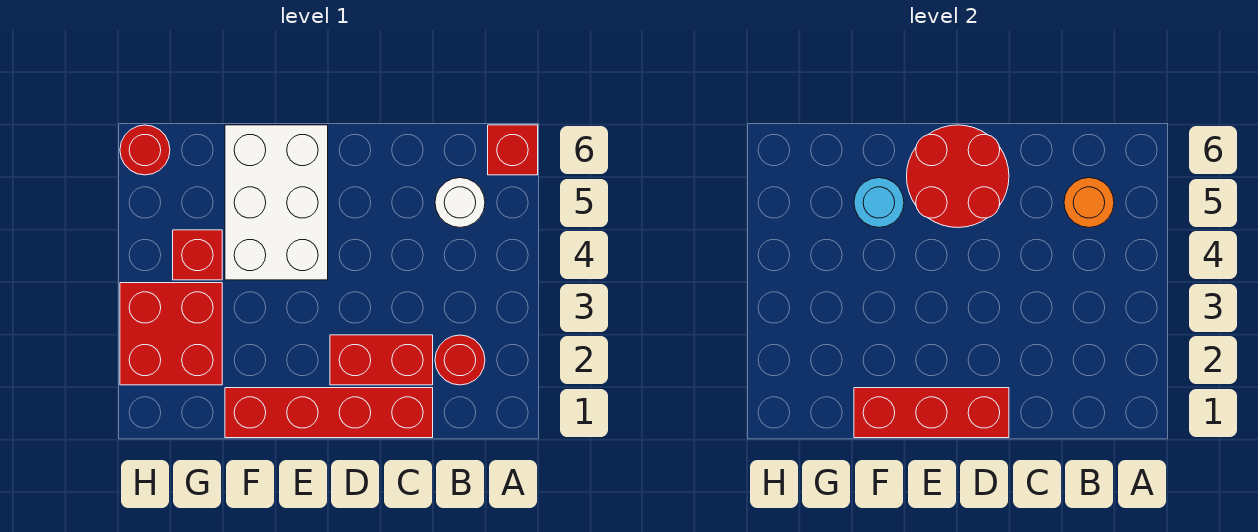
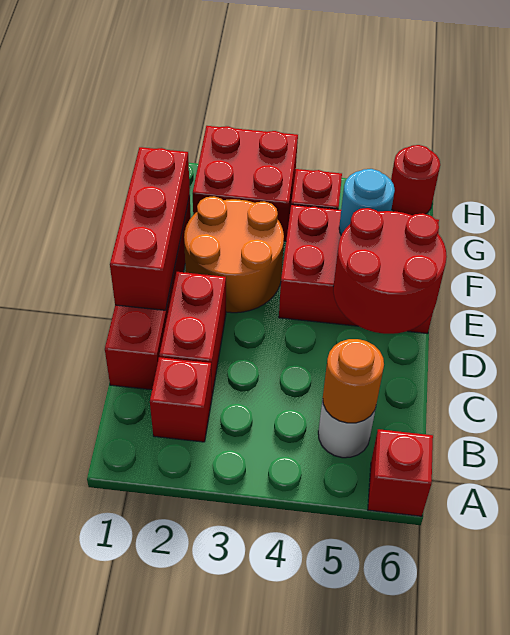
red 1x1 round brick [435,335,485,385] -> red 1x1 brick [150,357,212,442]
none -> orange 2x2 round brick [184,196,284,313]
white 2x3 brick [225,125,328,280] -> red 2x3 brick [279,205,439,334]

